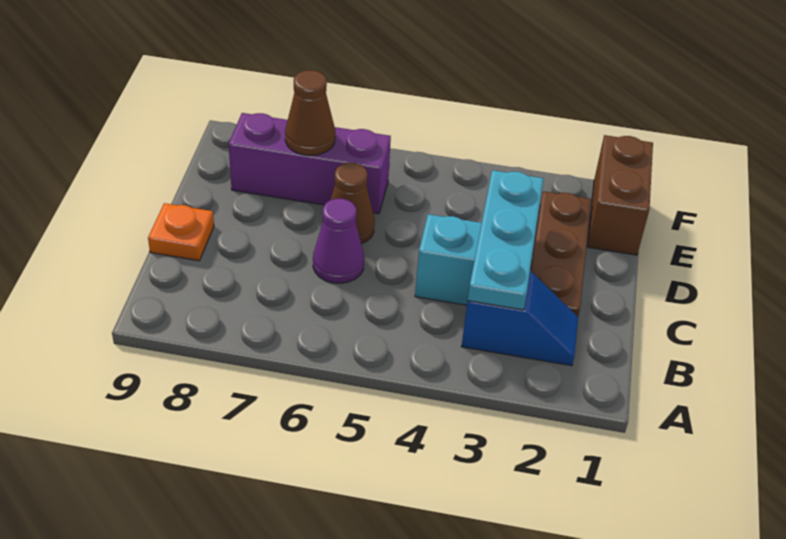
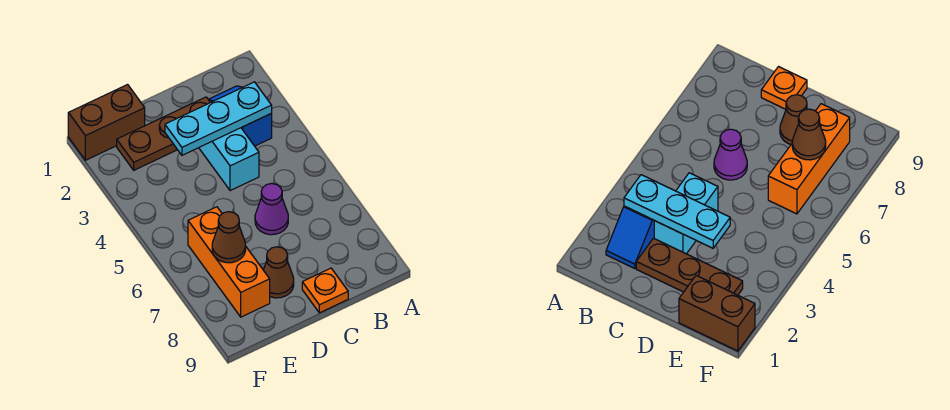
brown 1x1 cone [331,163,375,244] -> brown 1x1 cone moved to [264,247,294,298]
purple 1x3 brick [229,113,391,214] -> orange 1x3 brick [188,207,270,317]

